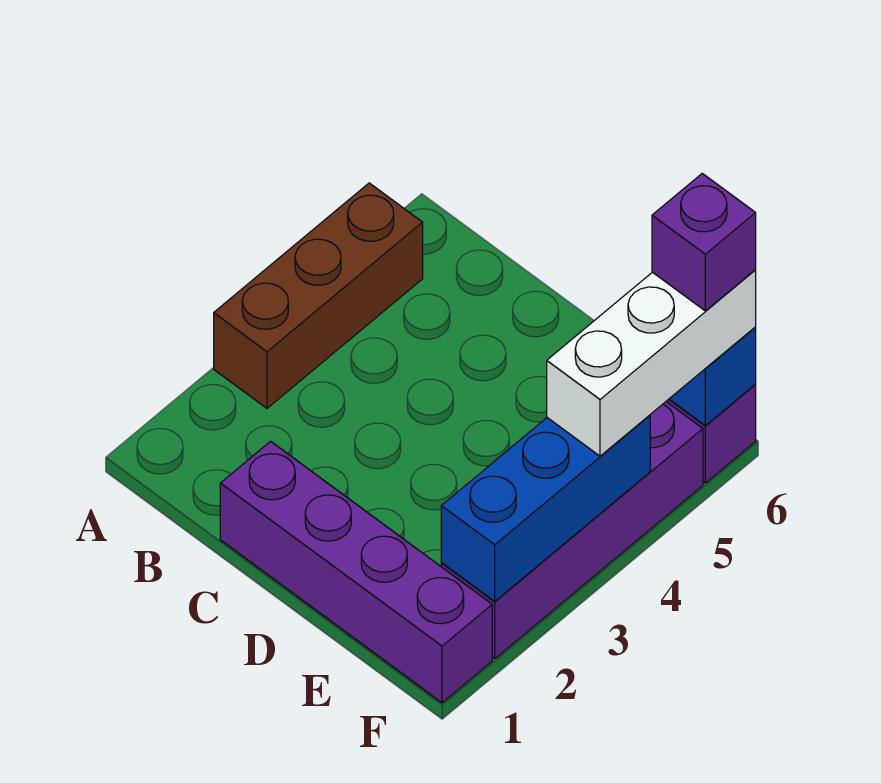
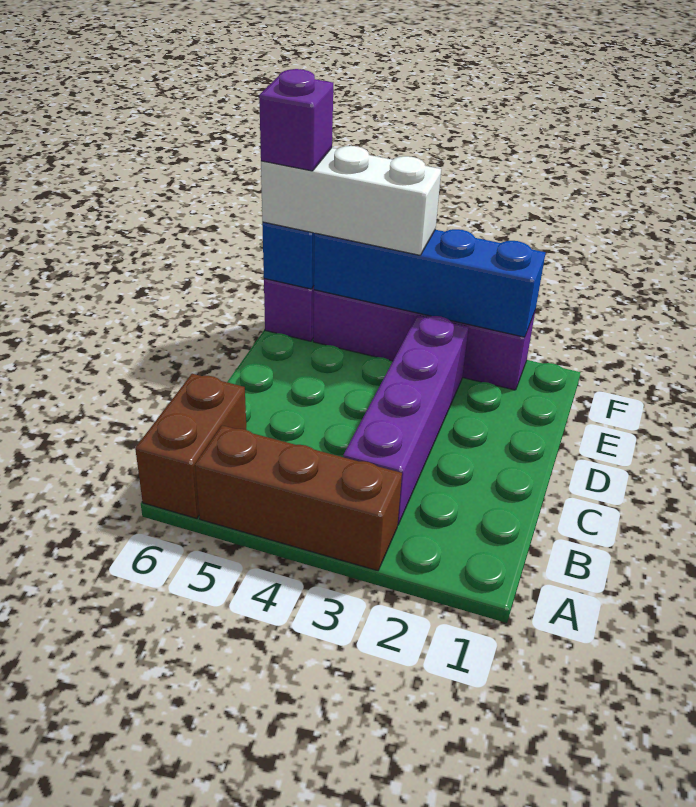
none -> brown 1x2 brick [135,374,247,518]
purple 1x4 brick [220,441,492,703] -> purple 1x4 brick moved to [343,315,469,524]
blue 1x3 brick [441,415,650,602] -> blue 1x4 brick [314,229,546,337]

